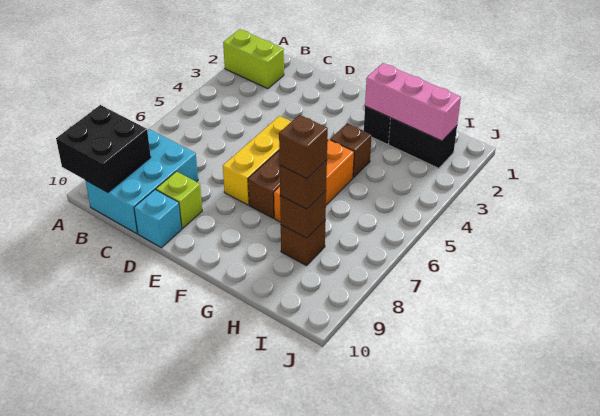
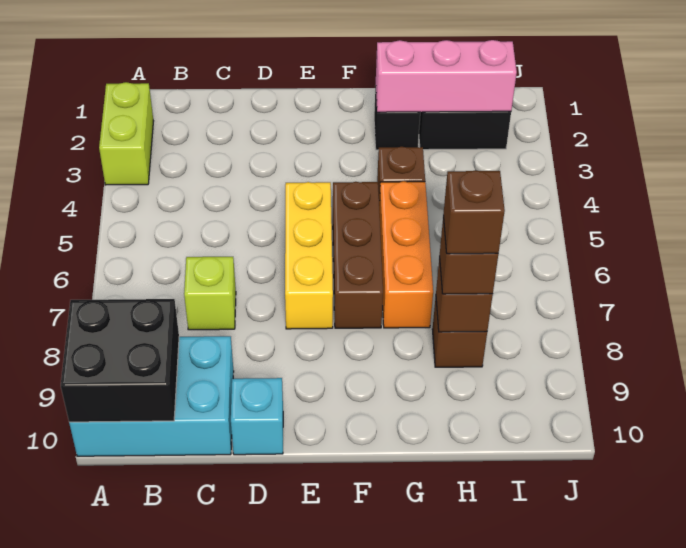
lime 1x2 brick [223,29,284,89] -> lime 1x2 brick turned to [99,82,153,185]
cyan 2x3 brick [85,129,198,234] -> cyan 2x3 brick turned to [69,336,234,456]
lime 1x1 brick [156,171,202,228] -> lime 1x1 brick moved to [184,257,236,330]

